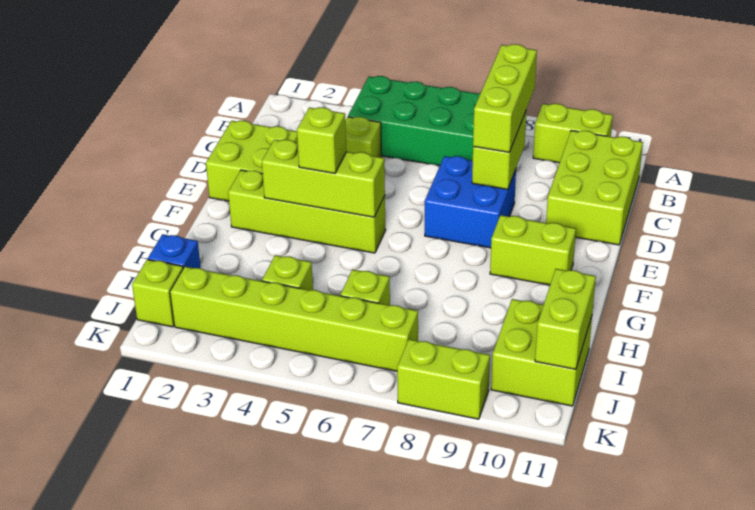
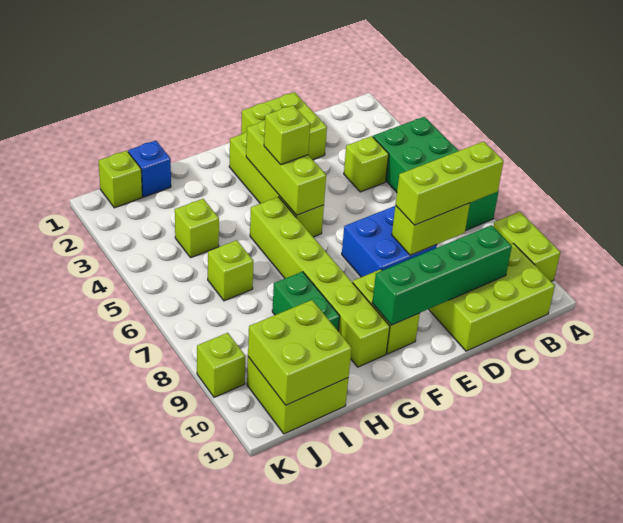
none -> green 1x4 brick [372,225,512,325]
none -> green 1x2 brick [272,272,340,330]
lime 1x2 brick [535,269,596,369] -> lime 2x2 brick [248,300,352,405]
lime 1x6 brick [170,267,418,371] -> lime 1x6 brick moved to [250,197,390,367]
lime 1x2 brick [397,339,490,419] -> lime 1x1 brick [197,333,245,397]

